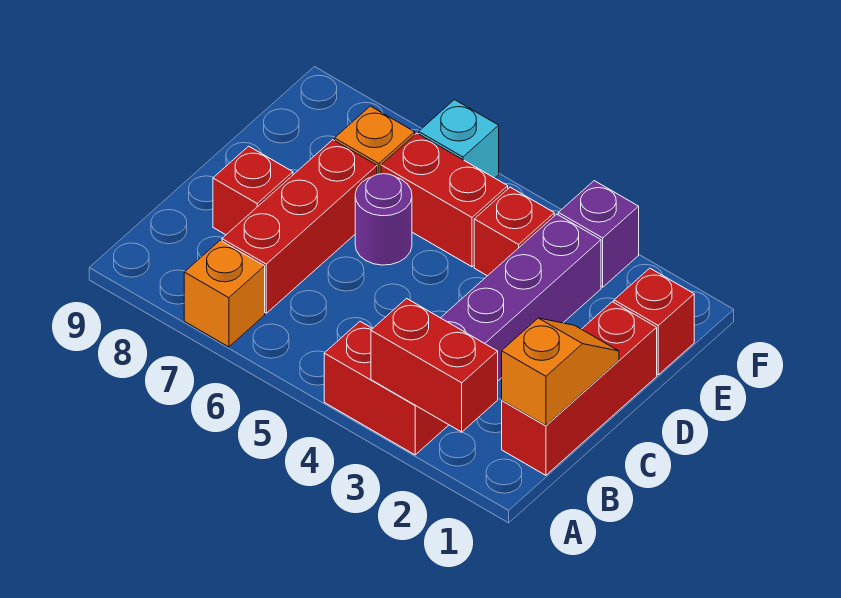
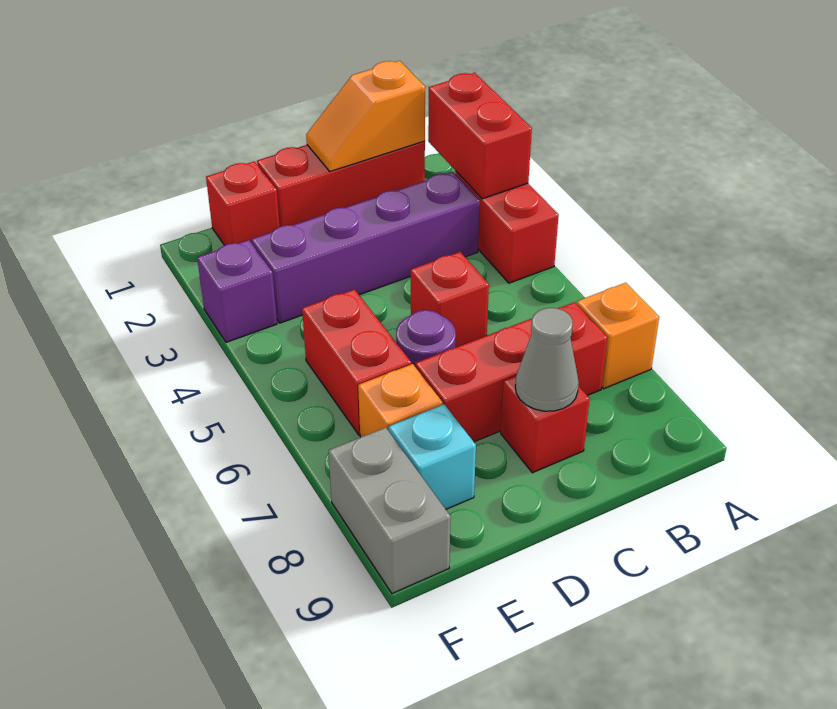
none -> grey 1x1 cone [515,308,579,411]
red 1x1 brick [474,187,554,276] -> red 1x1 brick moved to [411,252,489,347]
cyan 1x1 brick [419,100,499,178] -> cyan 1x1 brick moved to [389,405,476,509]
none -> grey 1x2 brick [329,428,451,593]

